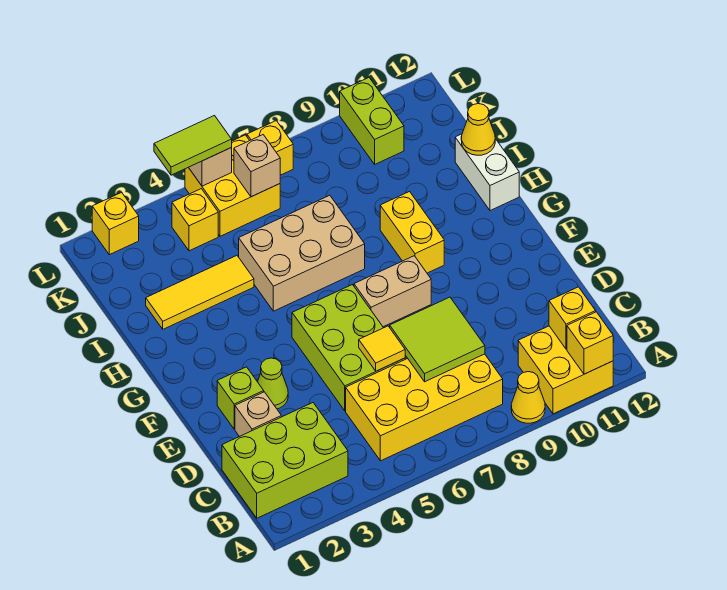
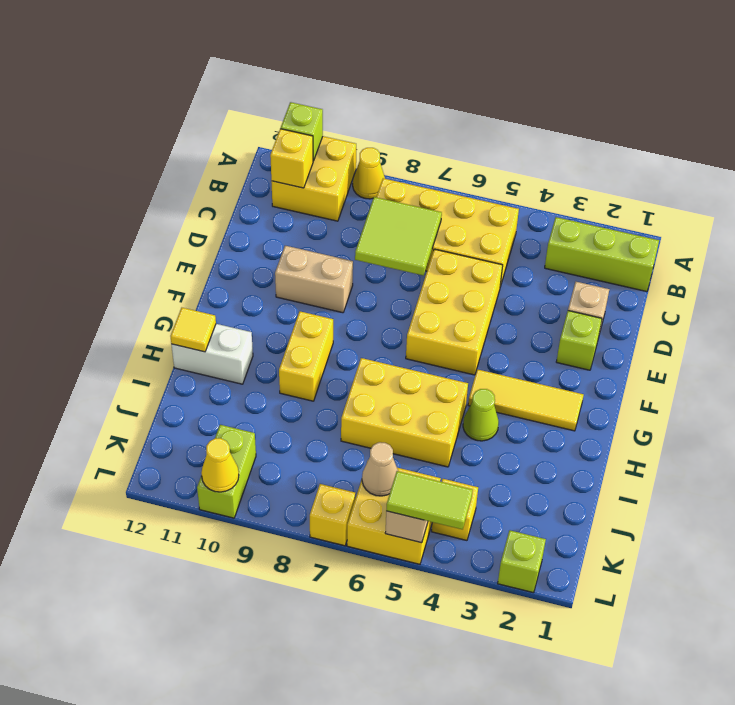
yellow 1x1 brick [567,312,613,374] -> lime 1x1 brick [281,102,323,161]
lime 2x3 brick [222,403,348,518] -> lime 1x3 brick [545,217,659,292]
lime 2x3 brick [292,285,405,411] -> yellow 2x3 brick [406,249,503,375]
yellow 1x1 tile [359,326,405,371] -> yellow 1x1 tile moved to [171,308,216,352]
lime 1x1 cone [258,358,288,409] -> lime 1x1 cone moved to [463,389,499,441]
tan 1x2 brick [354,256,431,327] -> tan 1x2 brick moved to [275,246,353,313]
tan 2x3 brick [239,195,365,311] -> yellow 2x3 brick [341,358,468,467]
white 1x2 brick [455,134,519,211] -> white 1x2 brick turned to [171,324,253,384]
yellow 1x3 tile [146,256,254,329] -> yellow 1x3 tile moved to [468,369,583,431]
yellow 1x1 cone [461,104,495,155] -> yellow 1x1 cone moved to [201,438,239,492]
tan 1x1 brick [234,135,280,197] -> tan 1x1 cone [362,442,398,496]
yellow 1x1 brick [92,192,139,255] -> lime 1x1 brick [498,530,546,593]

